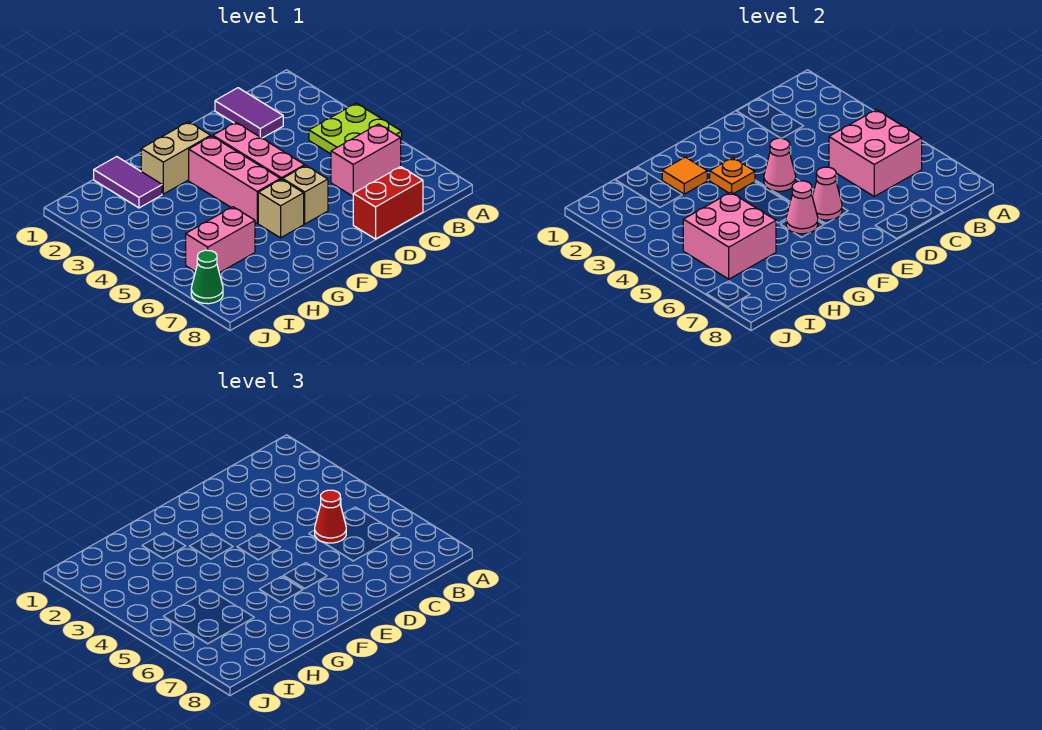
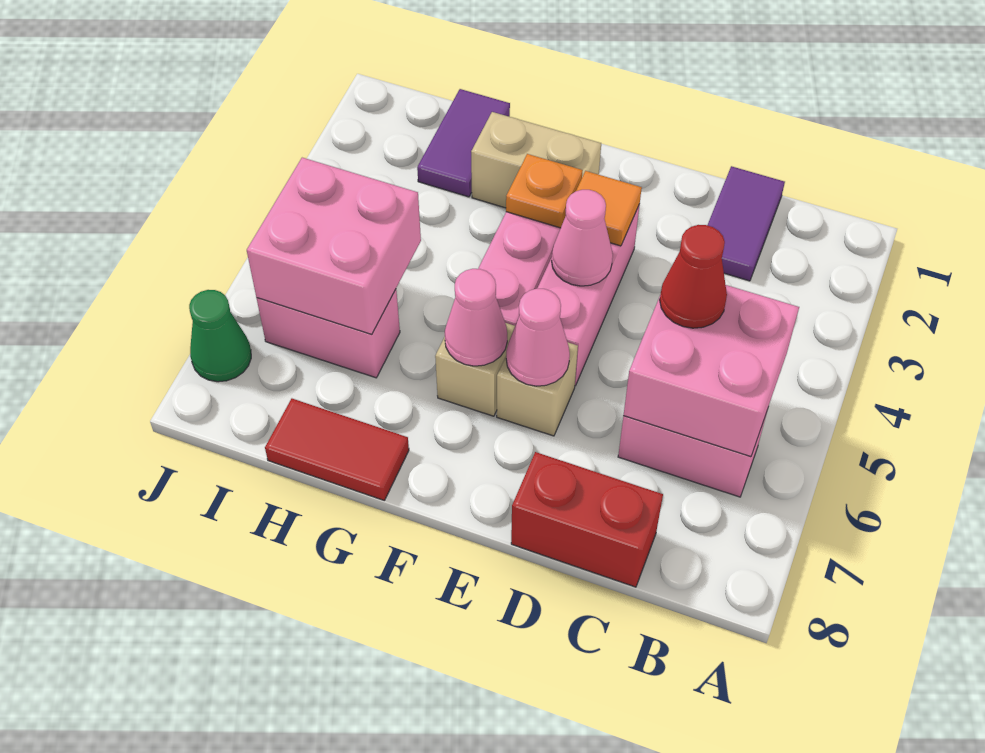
lime 2x2 plate [309,103,402,154] -> none
orange 1x1 tile [662,157,708,194] -> orange 1x1 tile moved to [565,171,642,246]
none -> red 1x2 tile [265,399,409,500]

